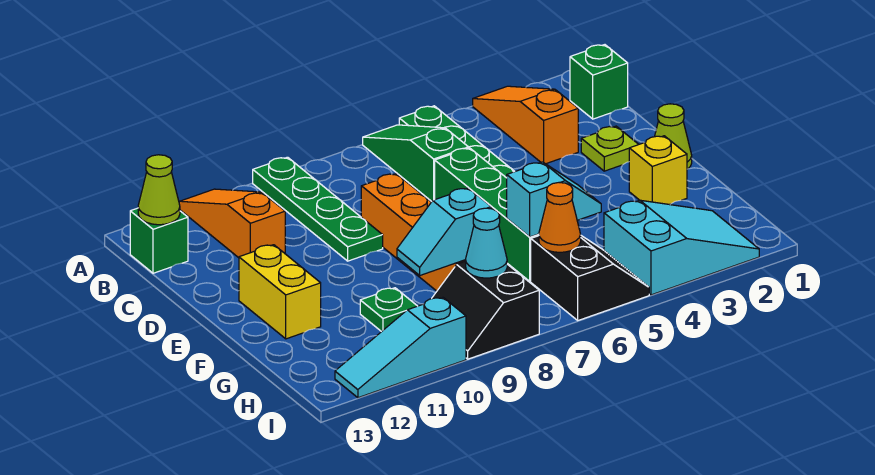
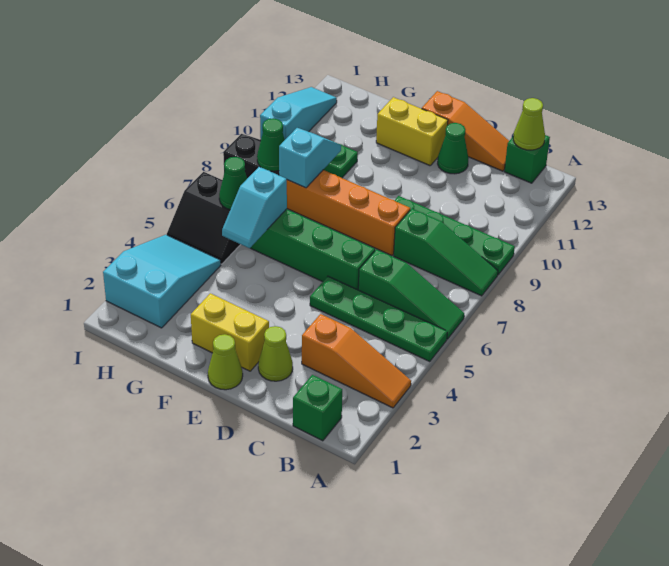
none -> green 1x3 slope [394,209,498,296]
orange 1x3 slope [179,189,285,258] -> orange 1x3 slope moved to [422,91,509,171]
lime 1x1 plate [581,126,639,171] -> lime 1x1 cone [258,326,293,381]
none -> green 1x1 cone [438,123,469,174]
yellow 1x1 brick [629,136,687,204] -> yellow 1x2 brick [191,293,269,371]
cyan 2x3 slope [604,200,759,295] -> cyan 2x3 slope turned to [103,235,221,328]
orange 1x1 cone [539,183,581,252] -> green 1x1 cone [219,157,247,210]
cyan 1x1 cone [466,208,507,278] -> green 1x1 cone [257,118,285,171]

